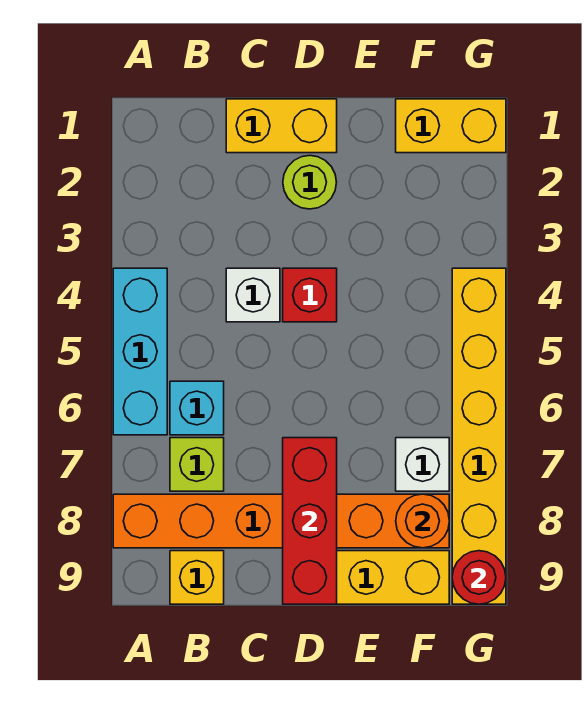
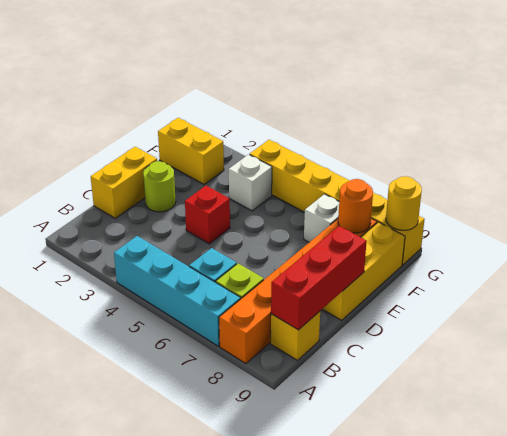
cyan 1x3 brick [113,268,167,435] -> cyan 1x4 brick [114,236,241,346]
white 1x1 brick [226,268,280,322] -> white 1x1 brick moved to [229,154,272,211]
red 1x3 brick [283,438,337,604] -> red 1x3 brick turned to [271,226,367,330]
yellow 1x2 brick [396,99,506,153] -> yellow 1x2 brick turned to [158,118,224,184]
red 1x1 round brick [452,551,506,604] -> yellow 1x1 round brick [386,176,422,230]

